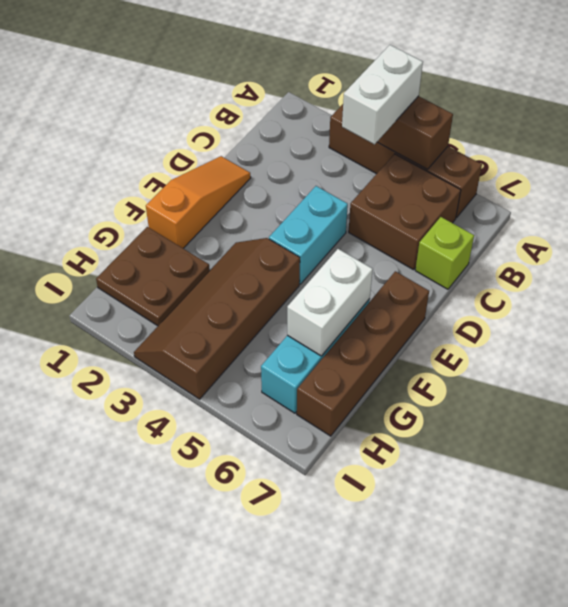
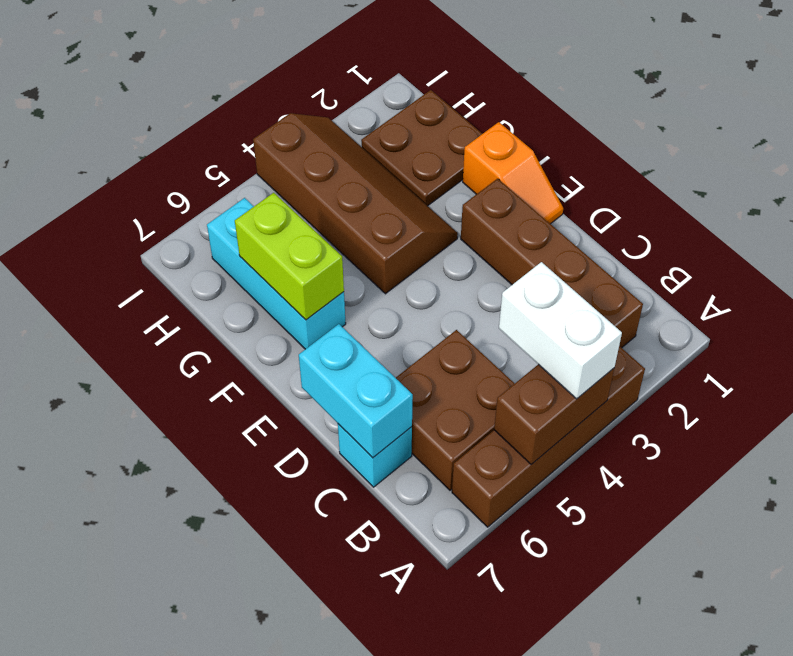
lime 1x1 brick [415,217,474,289] -> cyan 1x1 brick [338,424,412,487]
orange 1x3 slope [146,156,251,248] -> orange 1x2 slope [463,122,563,224]
cyan 1x2 brick [269,186,348,284] -> cyan 1x2 brick moved to [299,324,413,458]
brown 1x4 brick [297,271,429,436] -> brown 1x4 brick moved to [461,179,643,348]
white 1x2 brick [287,249,373,356] -> lime 1x2 brick [235,193,344,320]

